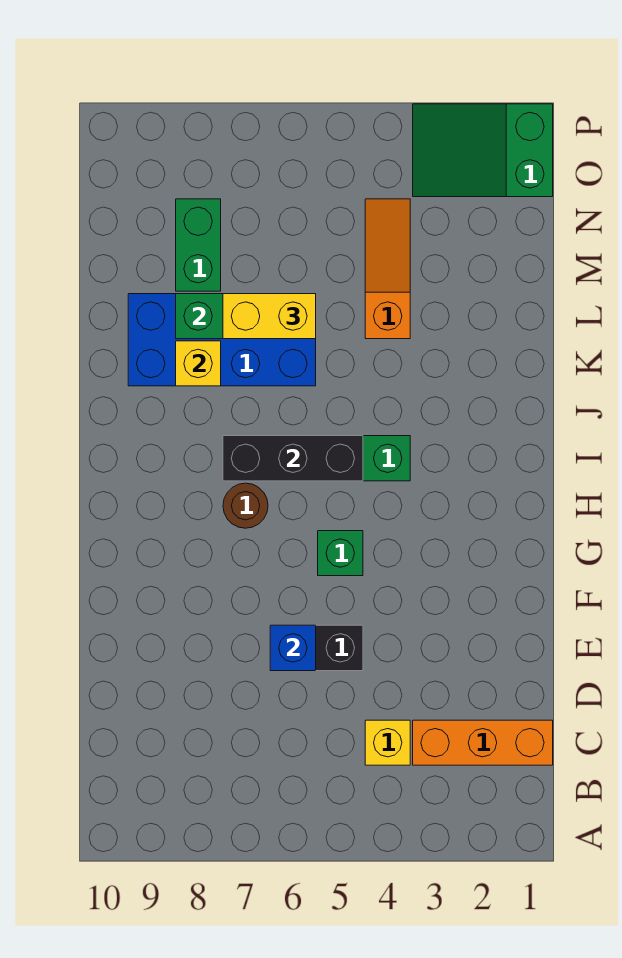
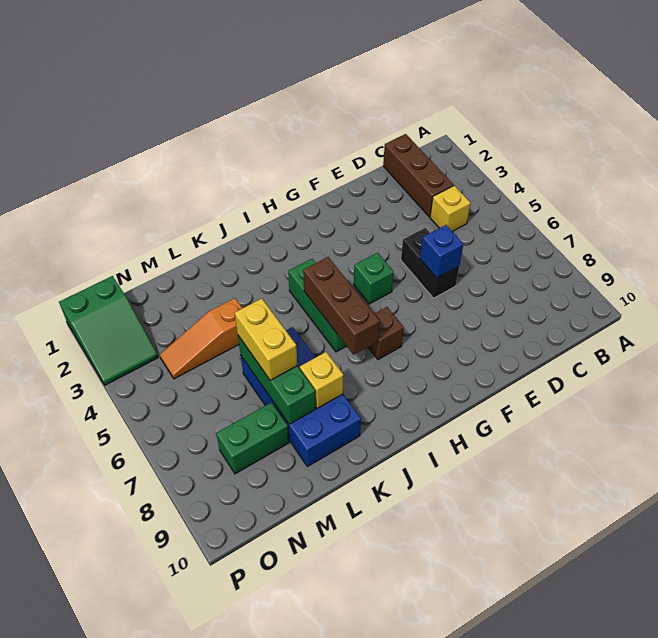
orange 1x3 brick [413,720,553,765] -> brown 1x3 brick [383,134,453,217]
brown 1x1 round brick [223,483,268,528] -> brown 1x1 brick [368,307,404,360]
black 1x3 brick [223,436,363,481] -> brown 1x3 brick [303,257,380,355]

